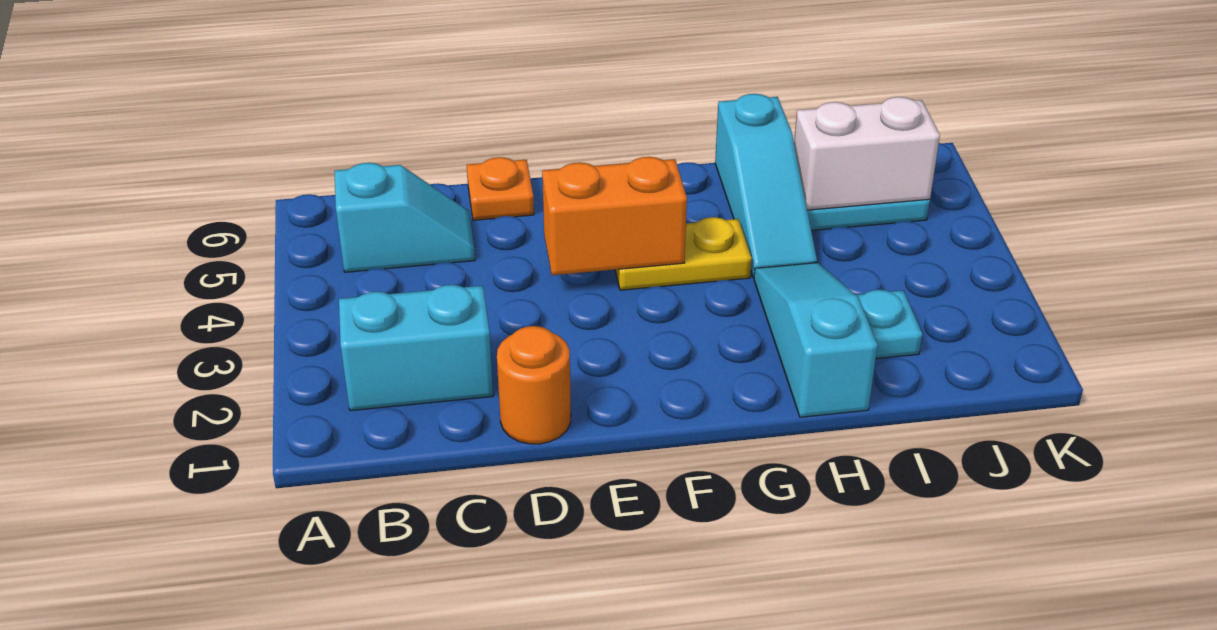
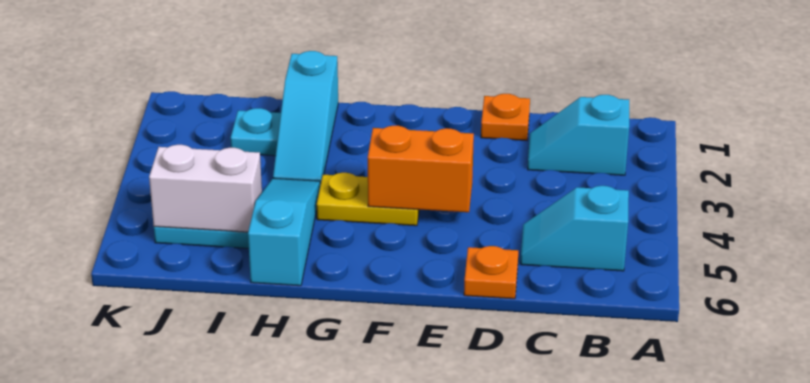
cyan 1x2 brick [339,285,493,411] -> cyan 1x2 slope [528,95,629,175]
orange 1x1 round brick [497,326,571,444] -> orange 1x1 plate [481,94,530,140]

